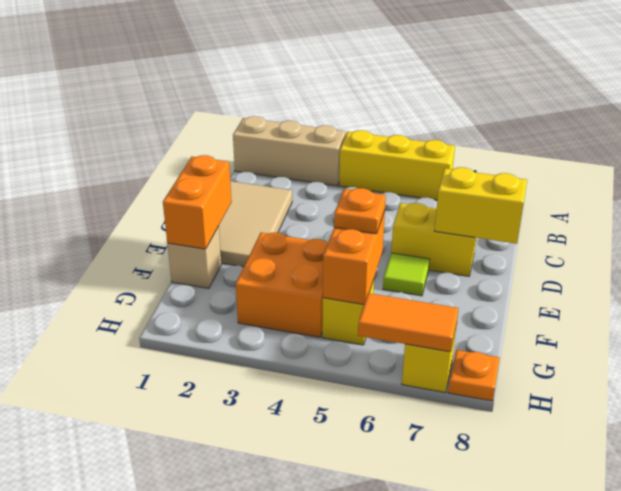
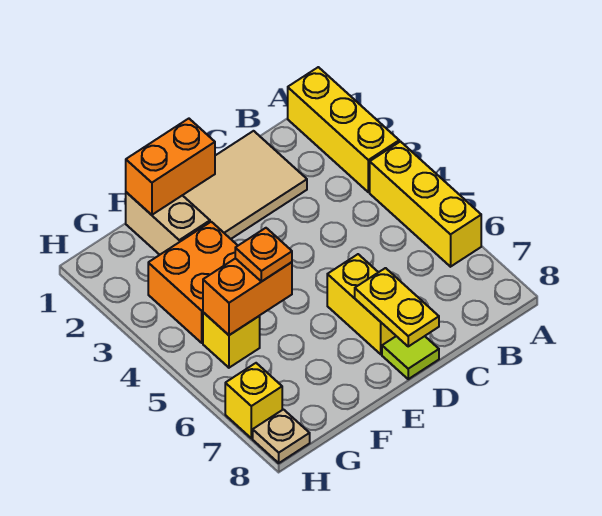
tan 1x3 brick [233,116,346,186] -> yellow 1x3 brick [288,67,399,192]
yellow 1x2 brick [435,167,527,244] -> yellow 1x2 plate [355,268,439,346]
lime 1x1 tile [383,253,430,296] -> lime 1x1 tile moved to [382,336,439,379]
tan 1x1 brick [167,226,221,288] -> tan 1x2 brick [126,192,210,255]
orange 1x2 tile [358,293,459,352] -> none
orange 1x1 plate [448,350,500,401] -> tan 1x1 plate [253,409,310,463]

